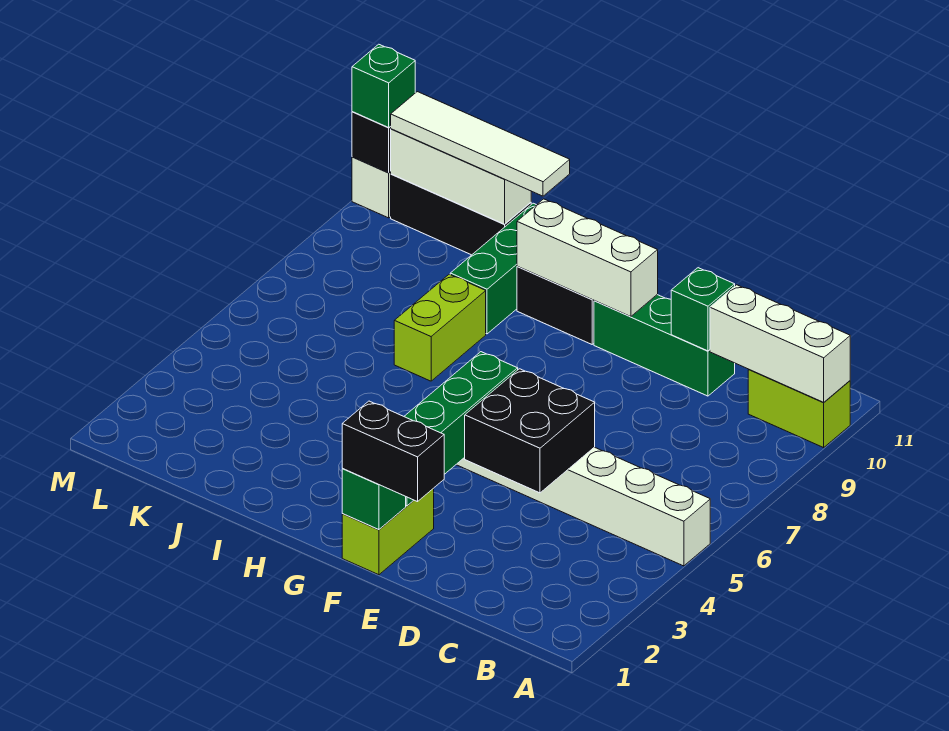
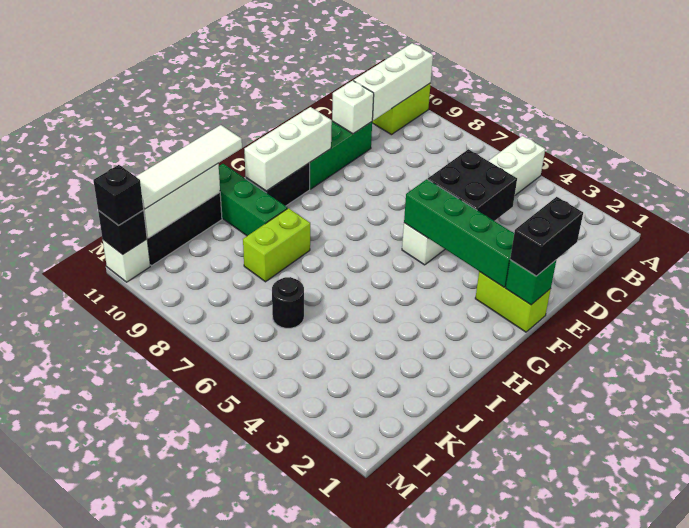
green 1x1 brick [671,268,735,351] -> white 1x1 brick [332,81,374,134]
lime 1x2 brick [394,274,486,381] -> lime 1x2 brick turned to [243,208,310,282]
none -> black 1x1 round brick [272,277,304,328]
green 1x1 brick [352,44,415,127] -> black 1x1 brick [93,165,144,225]

